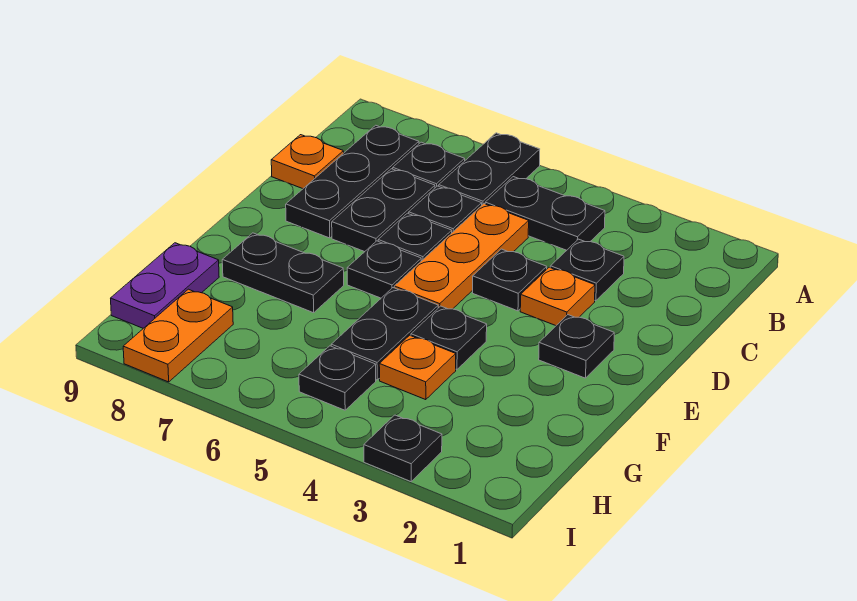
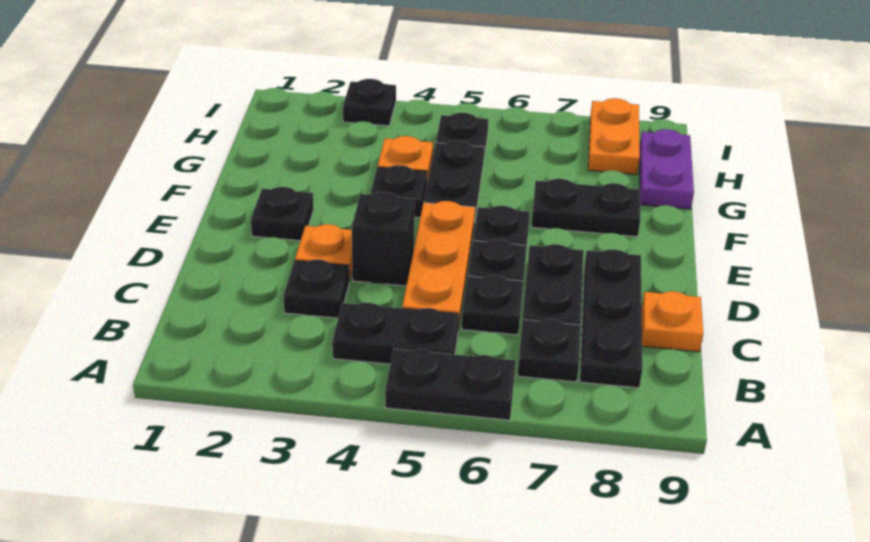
black 1x2 plate [439,133,540,205] -> black 1x2 plate turned to [385,349,516,420]
black 1x1 plate [473,249,547,311] -> black 1x1 brick [352,192,415,286]

